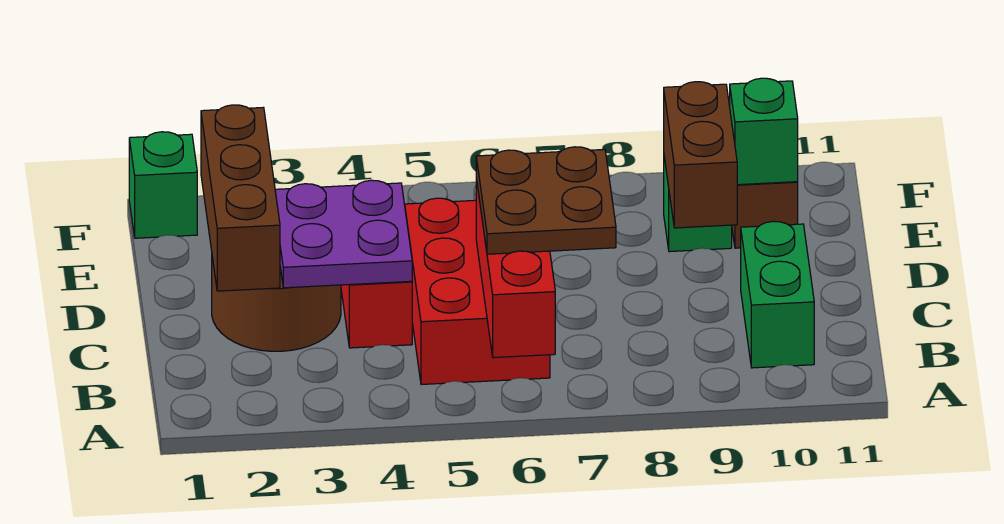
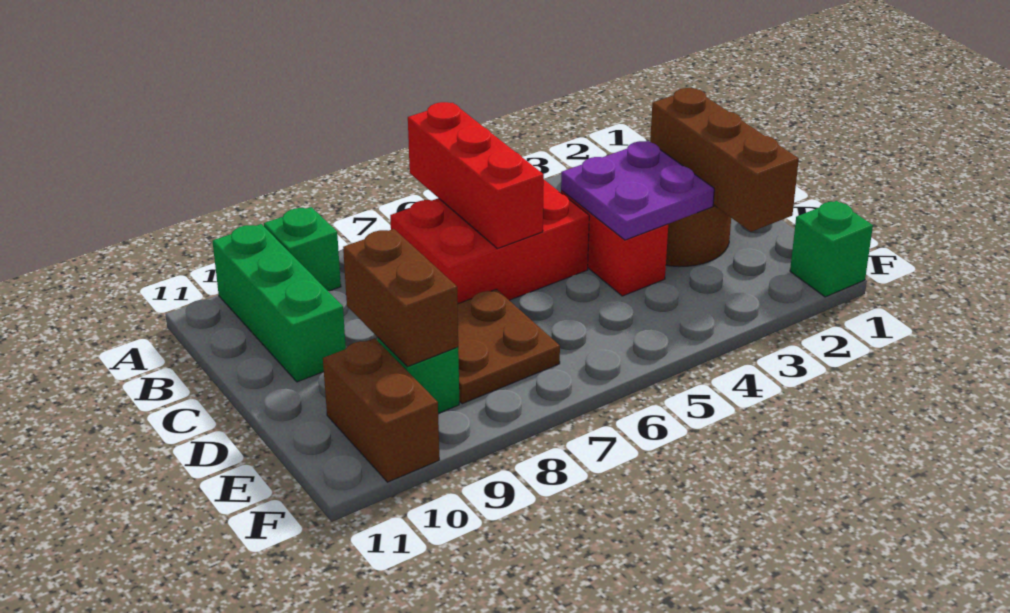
red 2x3 brick [405,198,550,385] -> red 2x3 brick turned to [390,180,589,304]
brown 2x2 plate [476,147,616,254] -> brown 2x2 plate moved to [458,289,560,404]
green 1x2 brick [741,221,814,368] -> green 1x3 brick [213,224,346,382]
green 1x1 brick [730,78,798,185] -> green 1x1 brick moved to [264,207,341,291]

